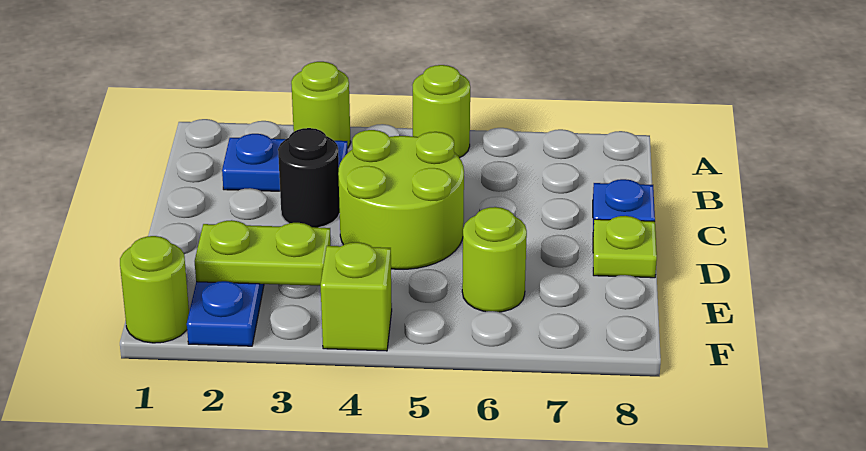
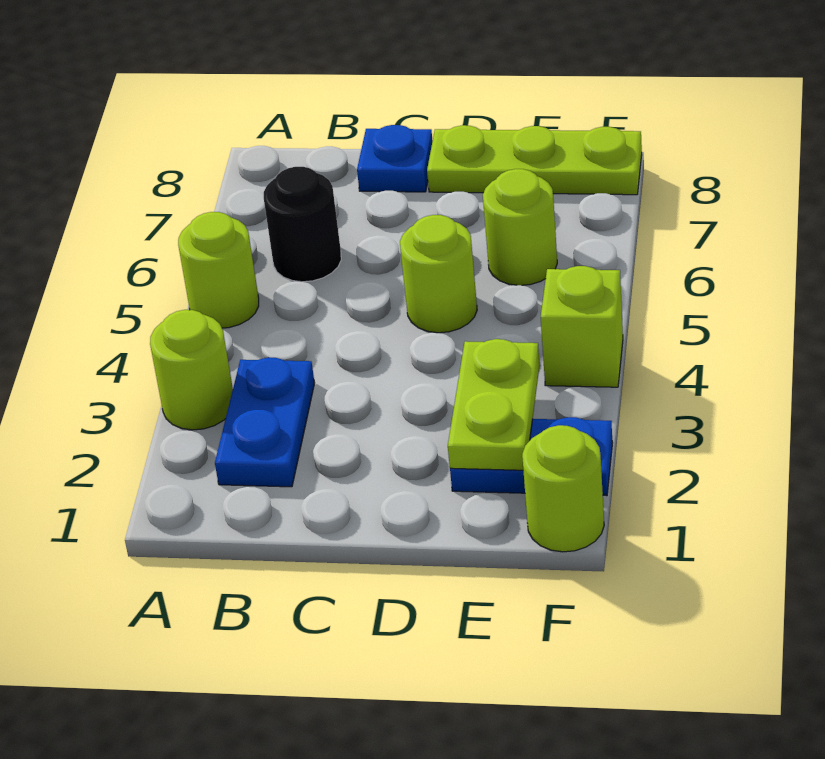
black 1x1 round brick [278,128,340,228] -> black 1x1 round brick moved to [264,167,341,282]
lime 2x2 round brick [338,130,464,269] -> lime 1x1 round brick [400,215,477,333]
lime 1x1 plate [593,216,657,278] -> lime 1x3 plate [427,125,642,195]

